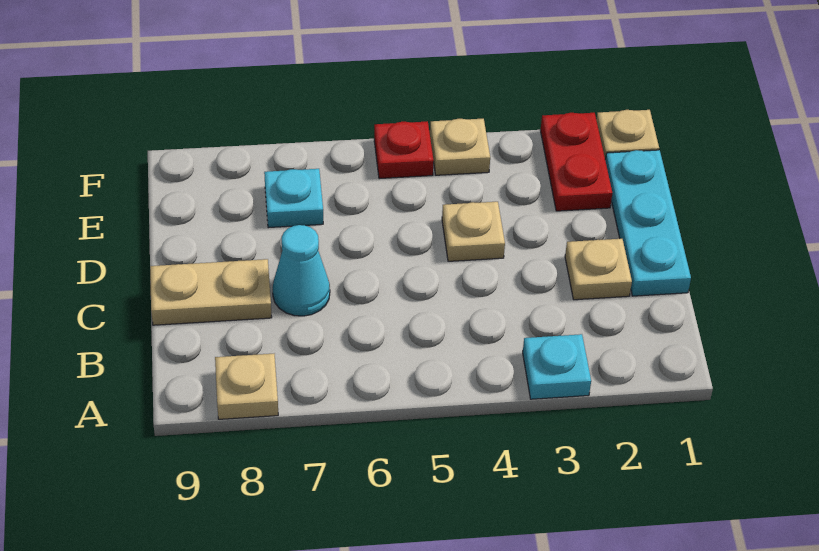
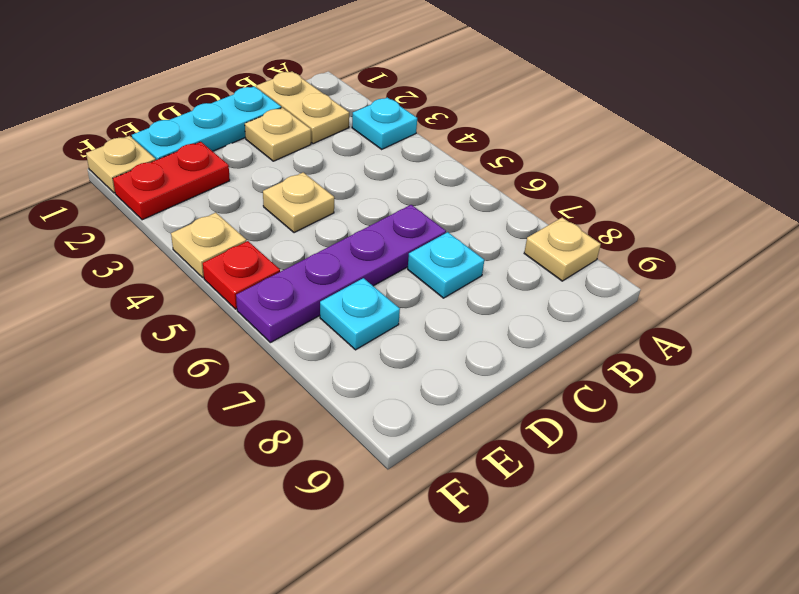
none -> purple 1x4 plate [236,205,446,343]
cyan 1x1 cone [273,225,330,316] -> cyan 1x1 plate [408,232,484,298]
tan 1x2 plate [150,259,272,325] -> tan 1x2 plate moved to [256,71,349,144]

